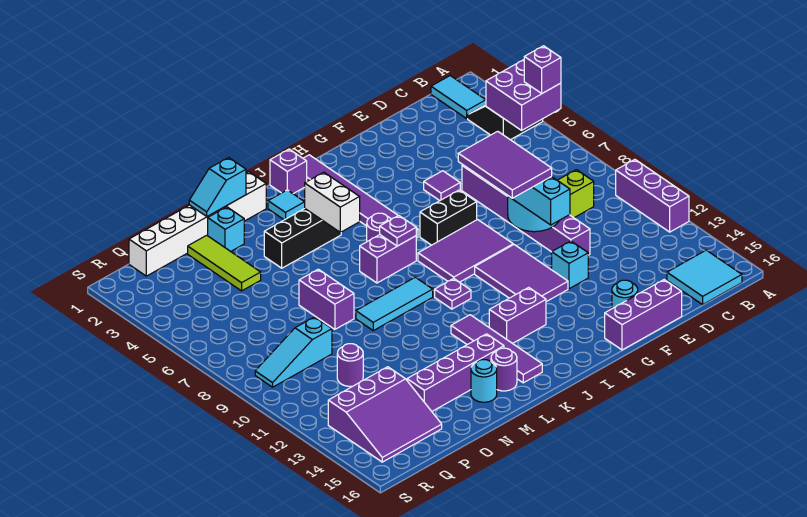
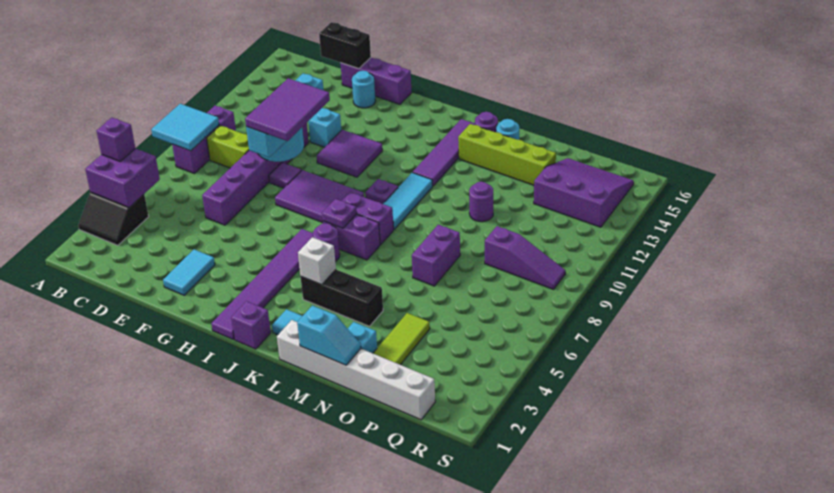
purple 1x3 brick [616,160,689,232] -> purple 1x3 brick moved to [172,105,236,173]
cyan 1x2 tile [431,76,486,118] -> cyan 1x2 tile moved to [163,249,215,295]
cyan 2x2 tile [667,250,742,305] -> cyan 2x2 tile moved to [151,104,219,151]
purple 1x1 tile [424,171,460,201] -> purple 1x1 tile moved to [269,163,301,188]
black 1x2 brick [420,190,477,245] -> black 1x2 brick moved to [319,22,371,69]
purple 2x3 tile [475,245,568,302] -> purple 2x2 tile [317,130,382,177]
purple 1x2 brick [489,287,546,344] -> purple 1x2 brick moved to [342,192,394,245]
white 1x2 brick [305,172,360,232] -> white 1x1 brick [298,237,336,285]
cyan 1x3 tile [356,277,433,330] -> cyan 1x3 tile turned to [383,173,433,229]
purple 1x4 brick [407,334,504,411] -> lime 1x4 brick [458,124,556,185]
cyan 1x3 slope [255,317,332,387] -> purple 1x3 slope [485,226,565,289]
purple 1x1 round brick [337,344,363,386] -> purple 1x1 round brick moved to [469,182,493,222]

